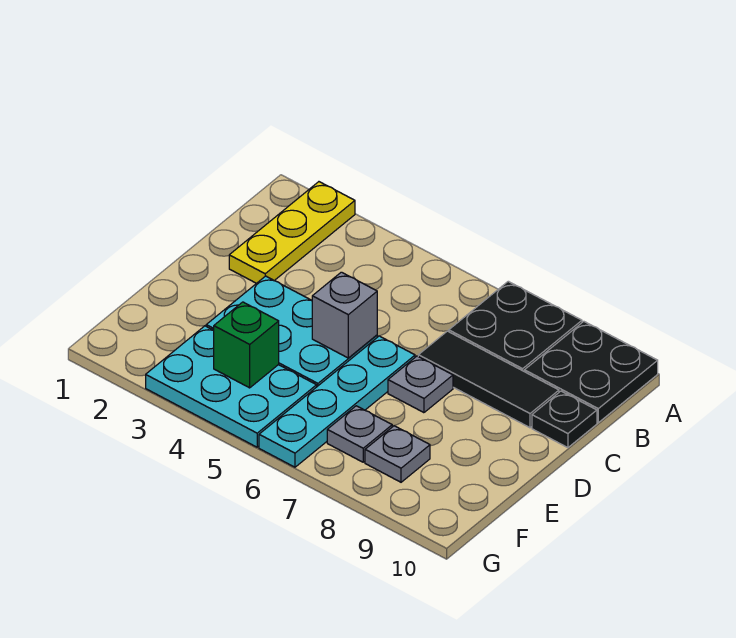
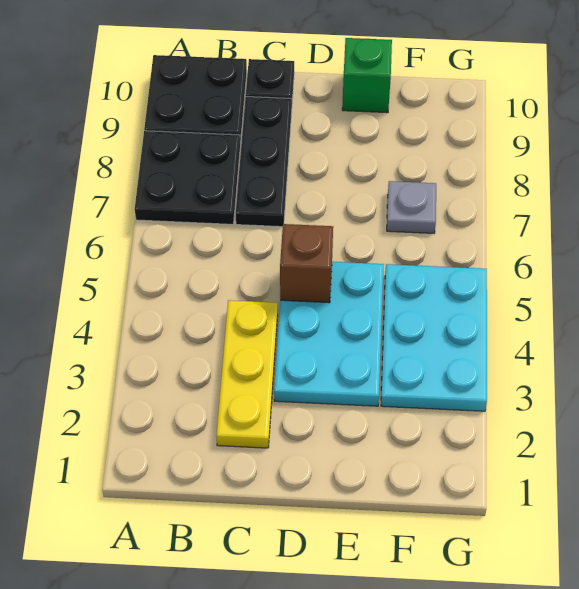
yellow 1x3 plate [229,182,355,283] -> yellow 1x3 plate turned to [216,300,278,448]
black 1x3 tile [418,331,559,428] -> black 1x3 plate [236,97,292,227]
grey 1x1 brick [312,272,377,358] -> brown 1x1 brick [280,224,333,303]
cyan 1x4 plate [259,336,415,467] -> none
grey 1x1 plate [388,356,453,413] -> none
green 1x1 brick [214,302,279,388] -> green 1x1 brick moved to [342,38,392,113]
grey 1x1 plate [365,426,430,482] -> none

